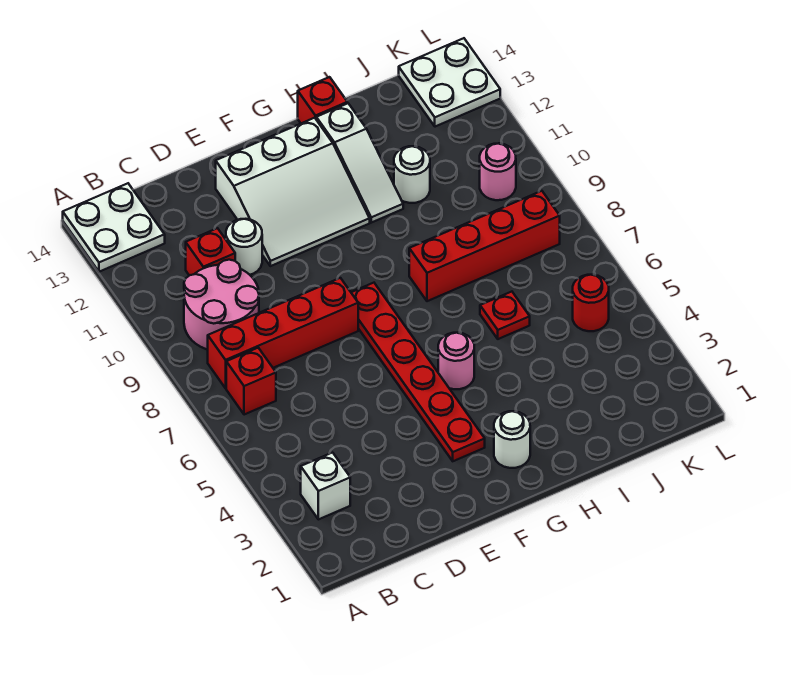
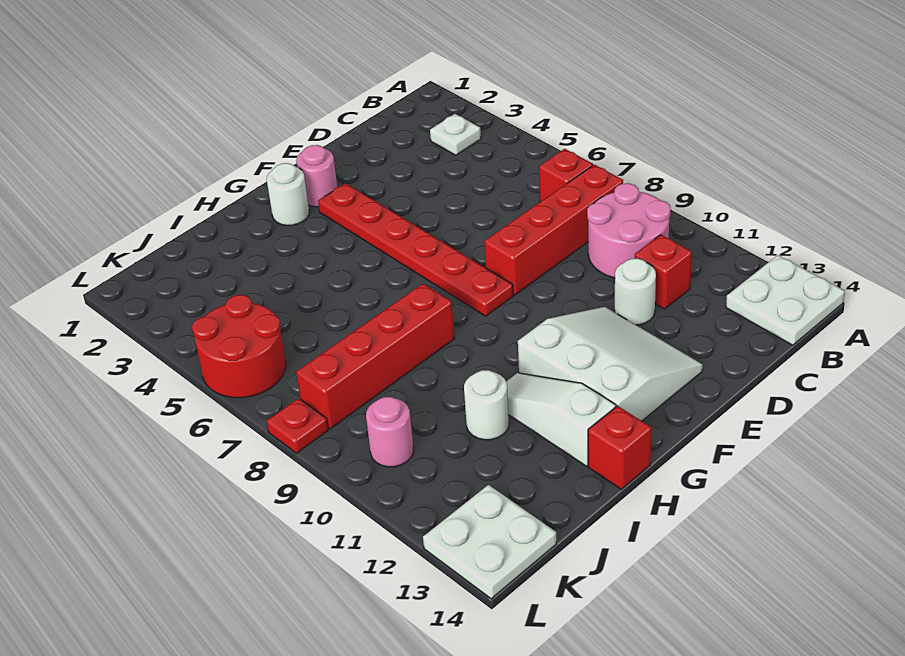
white 1x1 brick [301,453,350,519] -> white 1x1 plate [430,114,481,155]
white 3x3 slope [216,118,370,266] -> white 3x3 slope turned to [518,307,703,421]
pink 1x1 round brick [438,333,474,389] -> pink 1x1 round brick moved to [296,145,337,207]
red 1x1 plate [480,292,530,339] -> red 1x1 plate moved to [267,398,328,453]
red 1x1 round brick [573,275,609,331] -> red 2x2 round brick [192,295,286,398]

